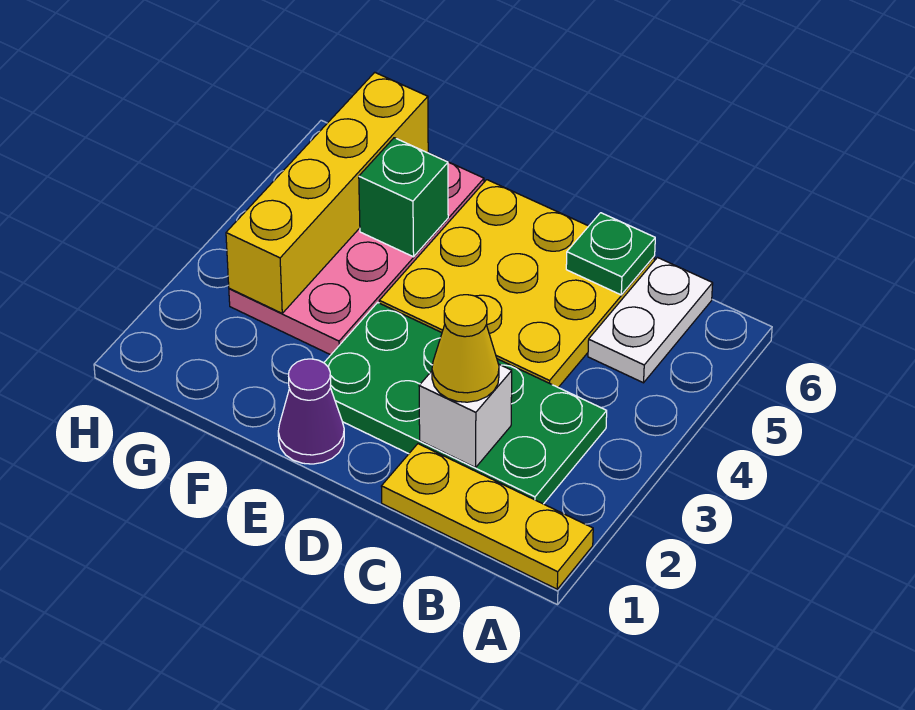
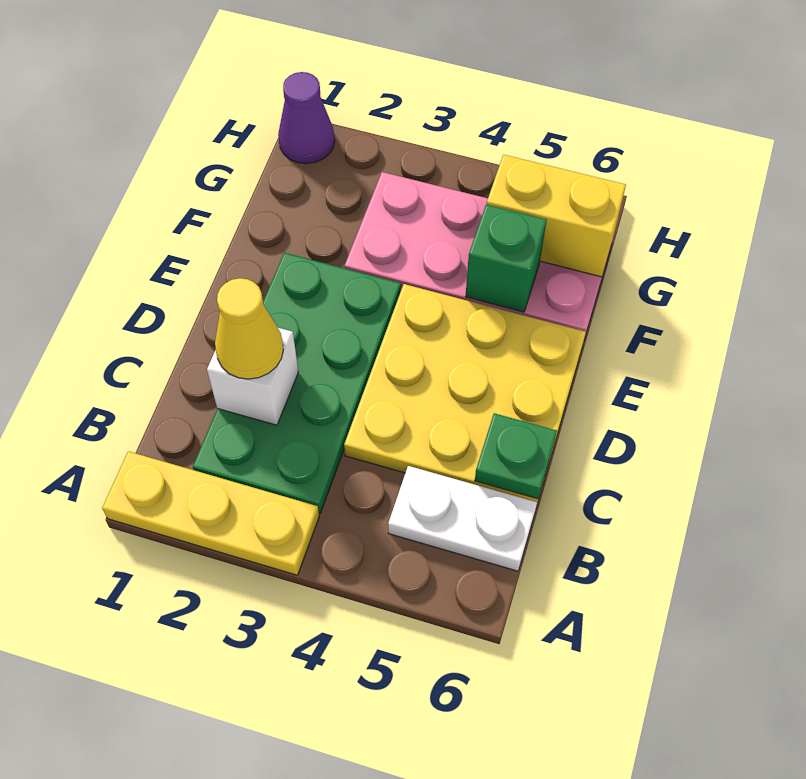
yellow 1x3 plate [381,444,593,589] -> yellow 1x3 plate turned to [102,451,319,575]
purple 1x1 cone [278,359,344,464] -> purple 1x1 cone moved to [278,72,335,164]
yellow 1x4 brick [226,72,428,313] -> yellow 1x2 brick [487,155,626,277]

